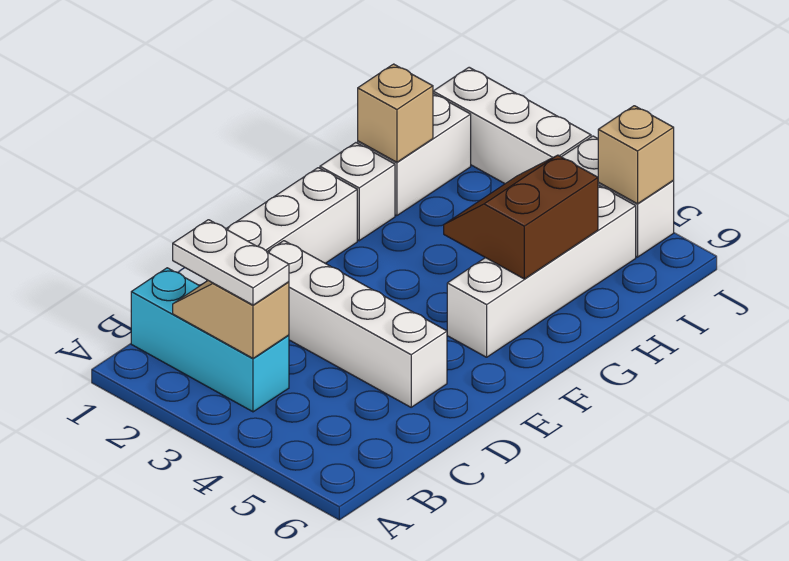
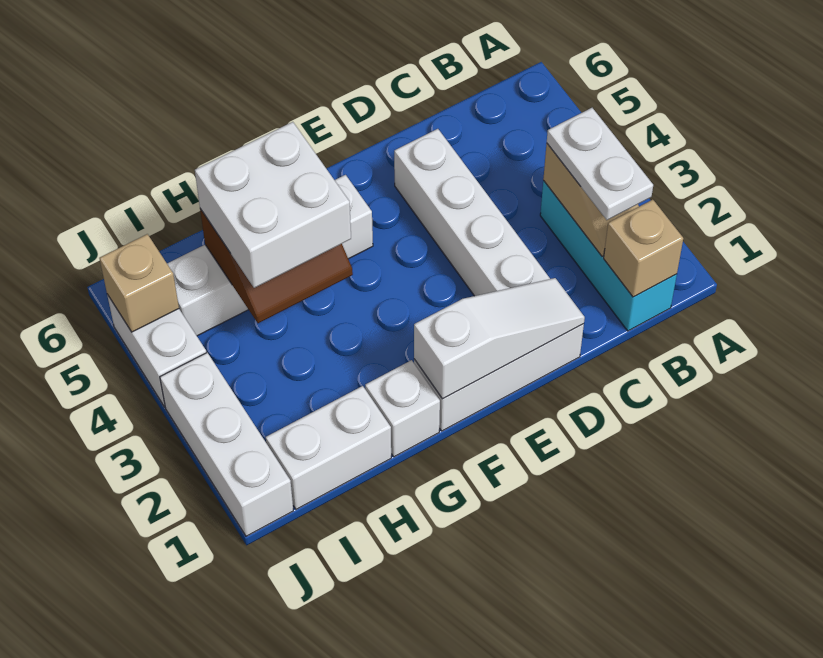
none -> white 1x3 slope [414,278,585,399]
none -> white 2x2 brick [195,122,351,288]
tan 1x1 brick [358,64,433,162] -> tan 1x1 brick moved to [604,200,683,297]

